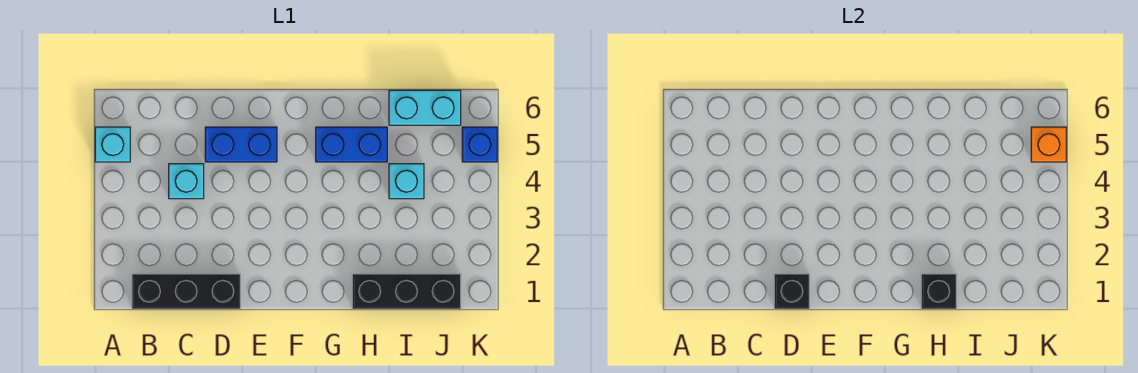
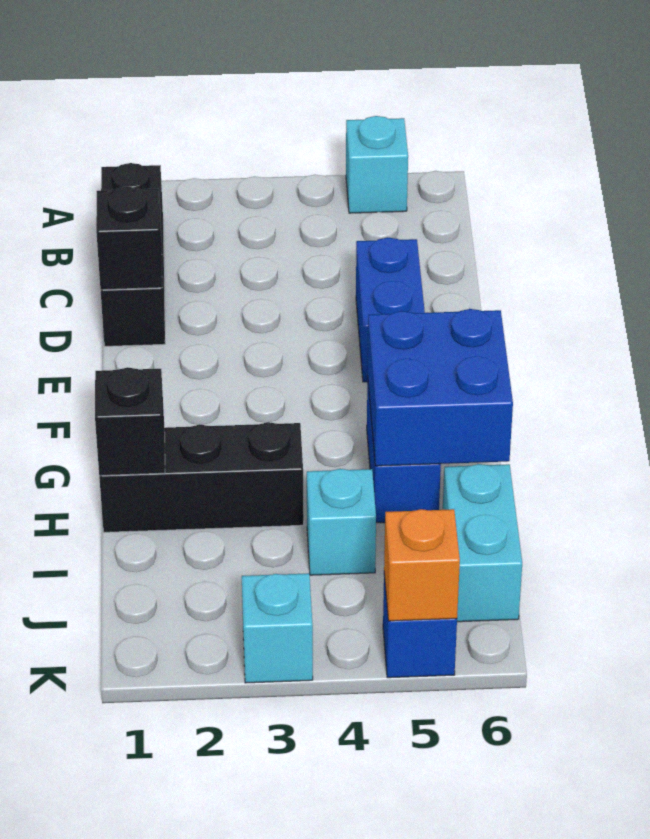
cyan 1x1 brick [169,164,204,199] -> cyan 1x1 brick moved to [242,573,313,683]
none -> blue 2x2 brick [368,309,513,466]
black 1x3 brick [352,274,461,309] -> black 1x3 brick turned to [99,422,304,532]

